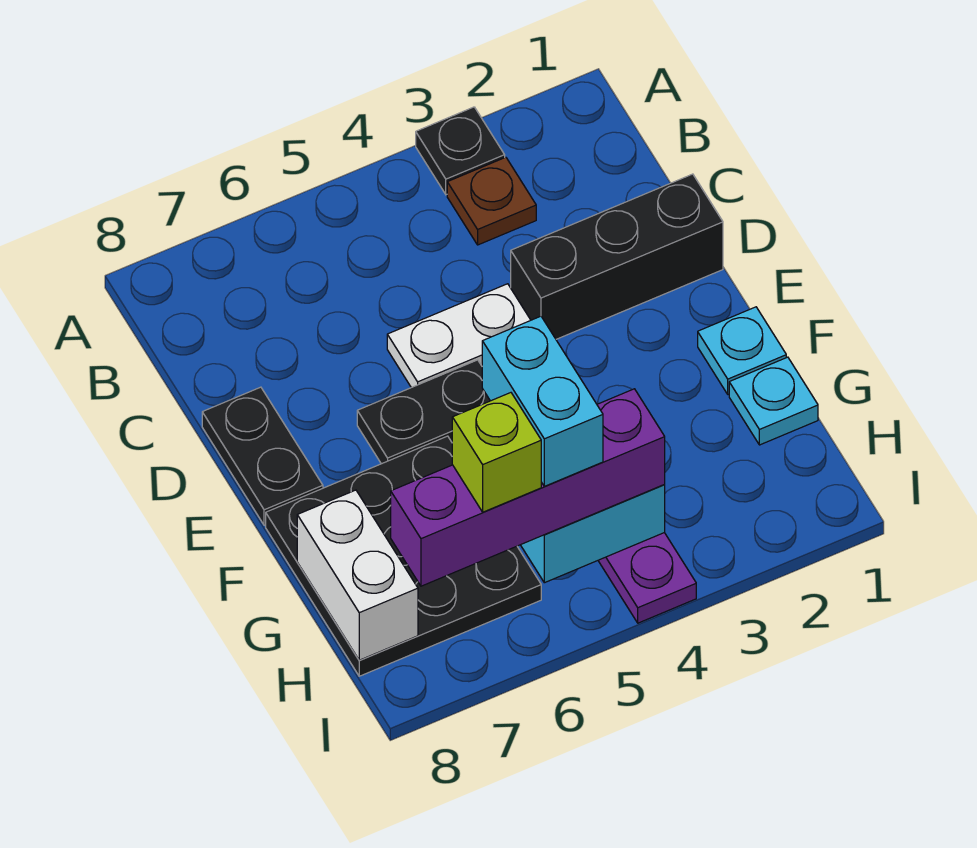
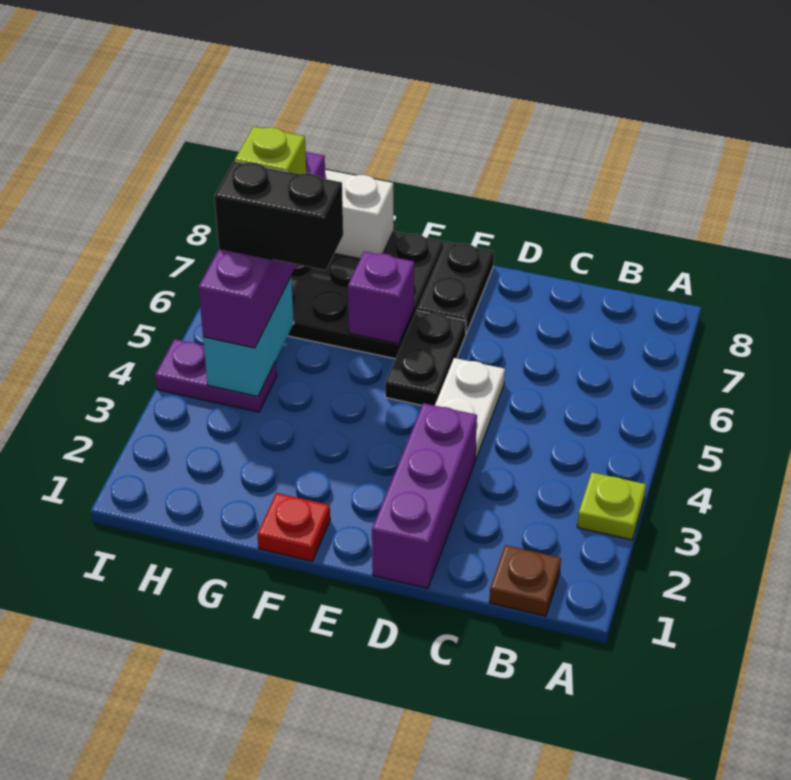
black 1x1 plate [416,107,505,195] -> lime 1x1 plate [577,472,646,540]
brown 1x1 plate [447,157,536,245] -> brown 1x1 plate moved to [489,545,561,616]
black 1x3 brick [511,174,723,339] -> purple 1x3 brick [372,403,477,589]
black 1x2 plate [202,387,323,525] -> black 1x2 plate turned to [417,242,494,333]
cyan 1x1 plate [698,307,786,394] -> red 1x1 plate [257,493,330,561]
none -> purple 1x1 brick [348,251,414,344]
cyan 1x1 plate [729,357,818,445] -> none
cyan 1x2 brick [482,316,603,486] -> black 1x2 brick [215,161,343,270]

